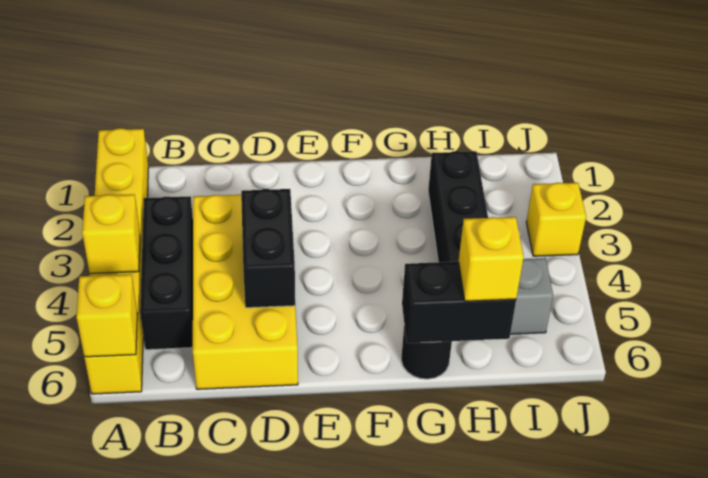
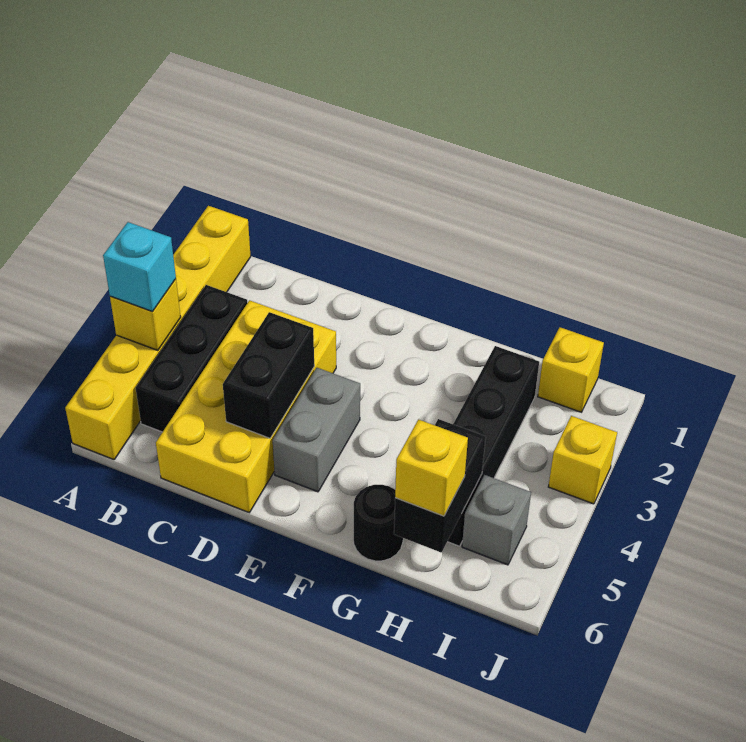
none -> cyan 1x1 brick [103,222,176,312]
yellow 1x1 brick [77,274,137,357] -> yellow 1x1 brick moved to [538,327,604,412]
none -> grey 1x2 brick [273,368,360,492]
black 1x2 brick [402,262,516,343] -> black 1x2 brick turned to [394,419,486,553]

